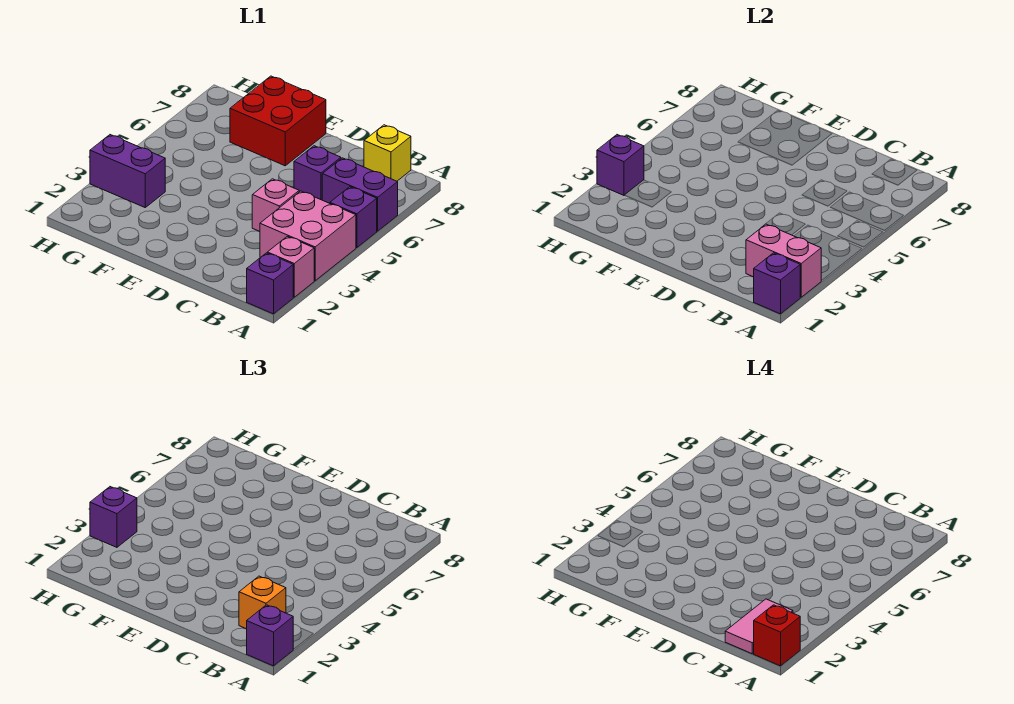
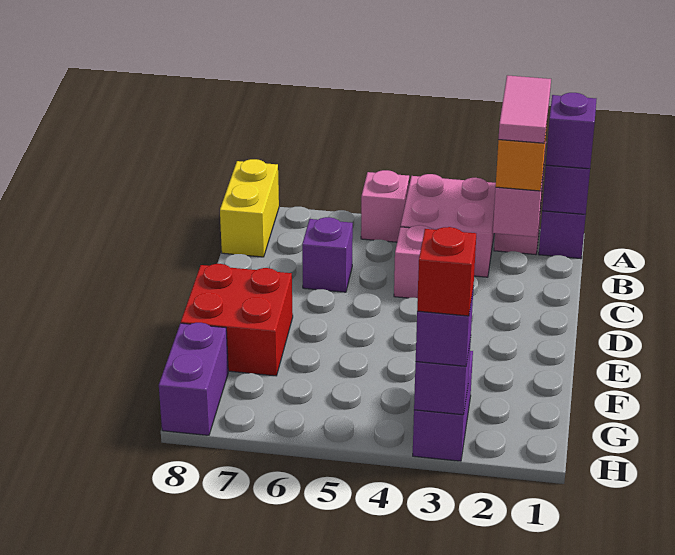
red 1x1 brick [754,605,800,666] -> red 1x1 brick moved to [417,227,476,316]
purple 1x1 brick [330,187,377,248] -> pink 1x1 brick [361,170,409,242]
purple 1x2 brick [322,158,398,231] -> purple 1x2 brick moved to [159,323,228,435]
pink 1x2 tile [725,599,793,654] -> pink 1x2 tile turned to [498,75,551,143]
yellow 1x1 brick [364,125,411,181] -> yellow 1x2 brick [220,159,279,257]

